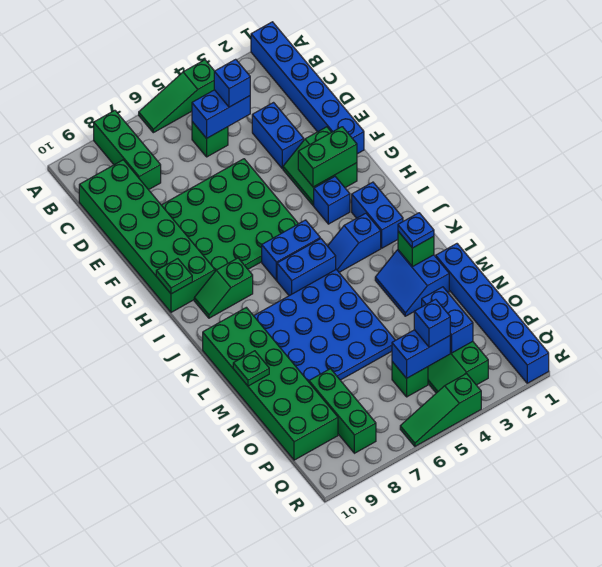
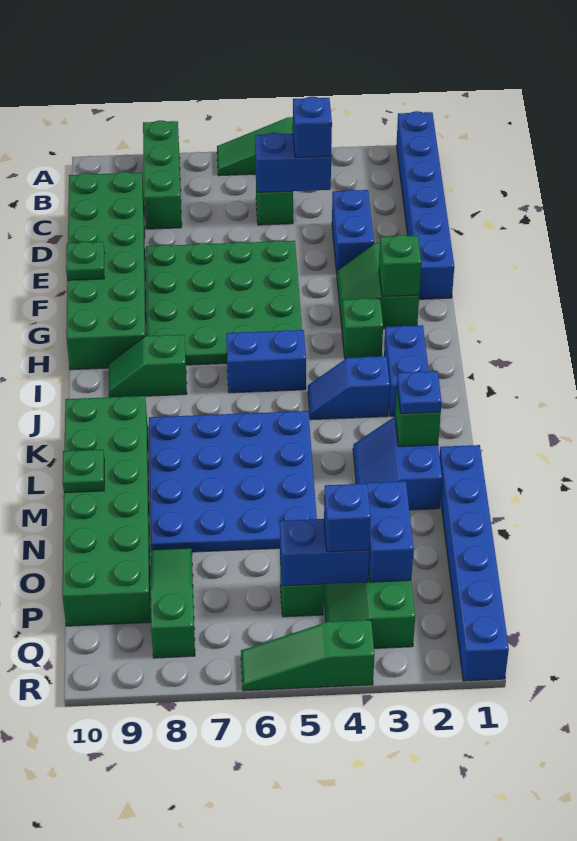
green 1x2 brick [298,127,357,187] -> green 1x1 brick [379,235,421,297]
blue 1x1 brick [314,177,350,224] -> green 1x1 brick [342,298,383,359]
green 1x1 plate [156,259,192,294] -> green 1x1 plate moved to [66,242,104,280]
blue 1x2 brick [277,238,336,296] -> none
green 1x3 brick [309,369,376,453] -> green 1x3 slope [150,548,195,658]

